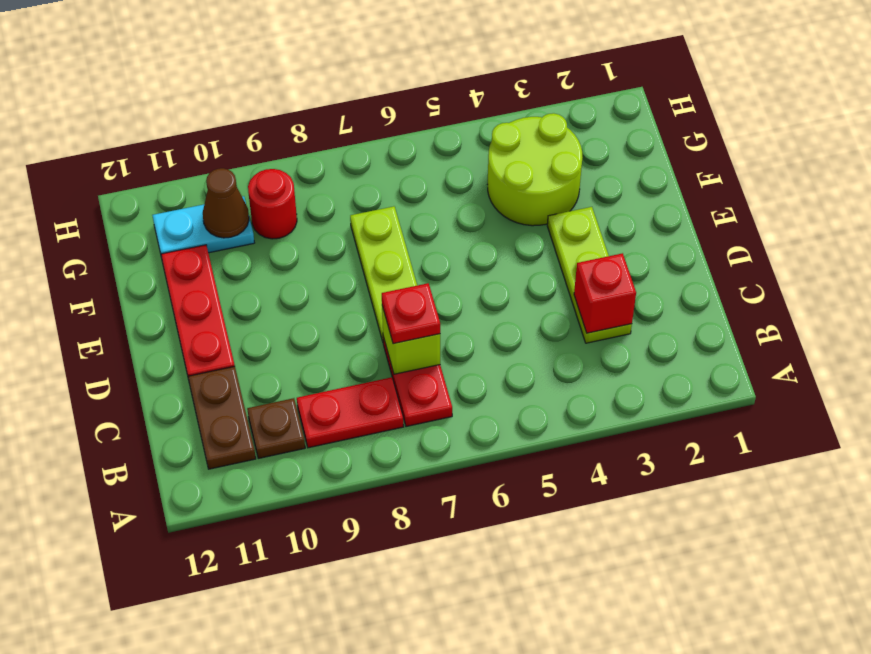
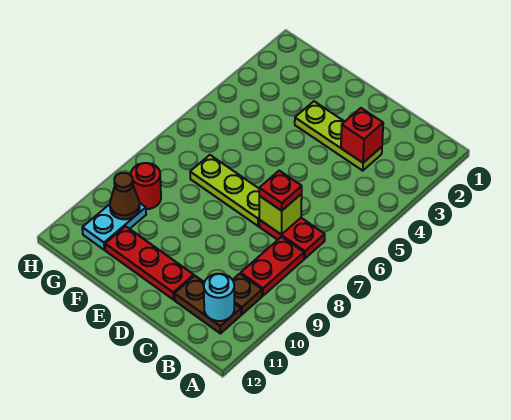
none -> cyan 1x1 round brick [204,274,234,321]
lime 2x2 round brick [488,113,583,226] -> none

